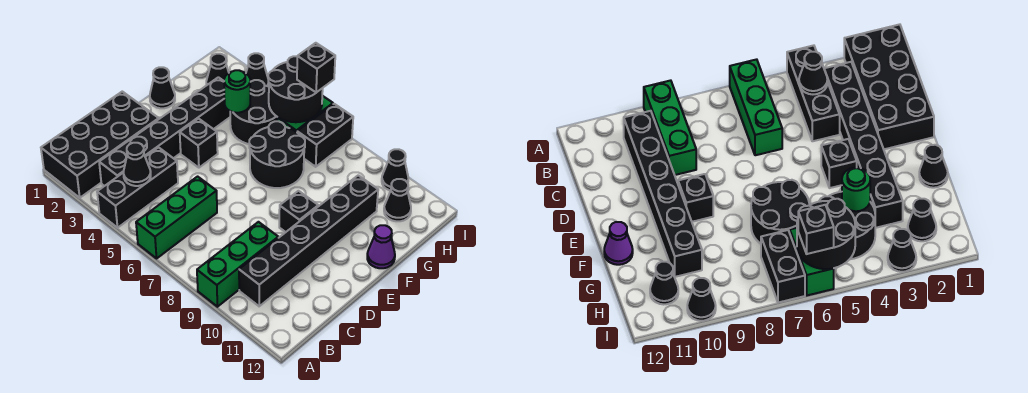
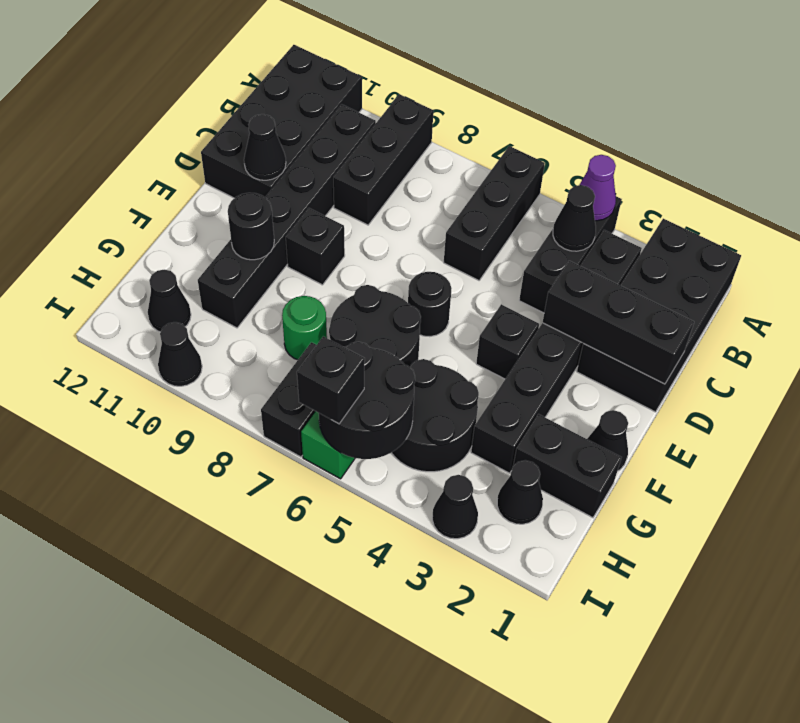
green 1x3 brick [136,177,217,258] -> black 1x3 brick [444,146,545,280]
green 1x3 brick [197,222,278,307] -> black 1x3 brick [333,94,434,225]
none -> black 2x4 brick [201,45,362,198]
none -> black 1x3 brick [543,261,694,384]
none -> black 1x1 cone [244,114,286,180]
none -> black 1x1 round brick [408,272,452,337]
none -> black 1x1 round brick [228,193,274,260]
purple 1x1 cone [367,225,395,268] -> purple 1x1 cone moved to [580,155,616,221]
none -> black 1x2 brick [513,414,622,518]
green 1x1 round brick [224,70,250,113] -> green 1x1 round brick moved to [282,296,327,360]

